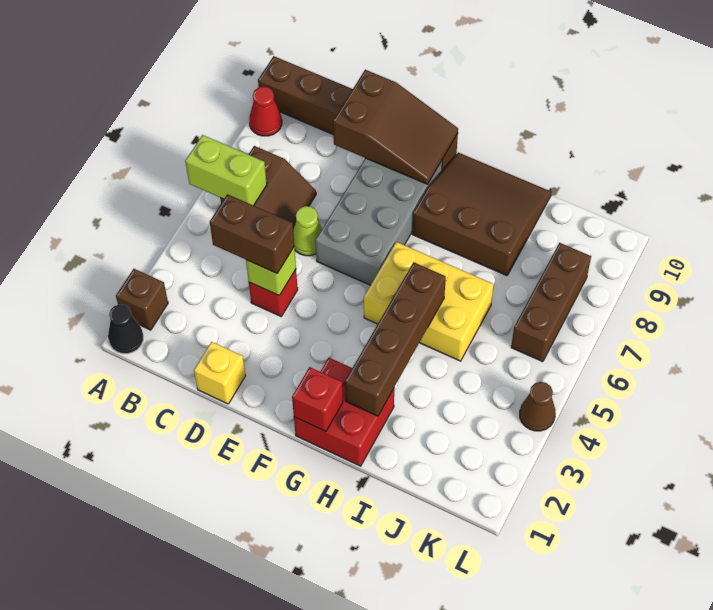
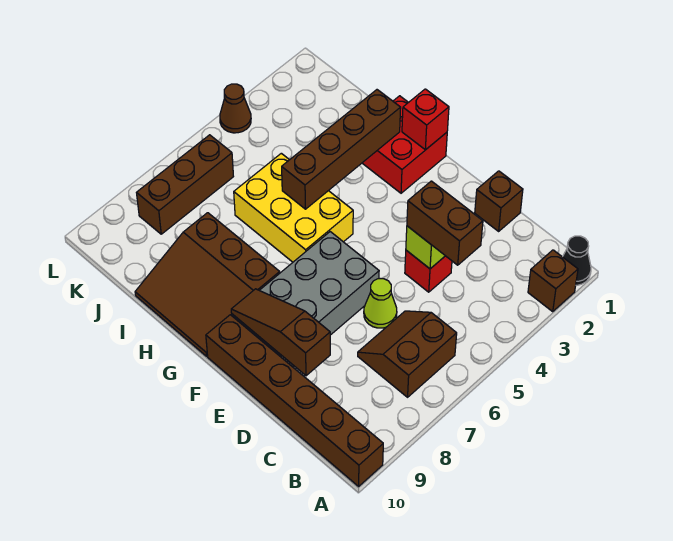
lime 1x2 brick [185,135,267,206] -> none
red 1x1 cone [249,86,282,136] -> none
yellow 1x1 brick [194,342,245,404] -> brown 1x1 brick [475,171,523,231]
brown 2x3 slope [333,70,458,184] -> brown 1x3 slope [231,289,330,376]

